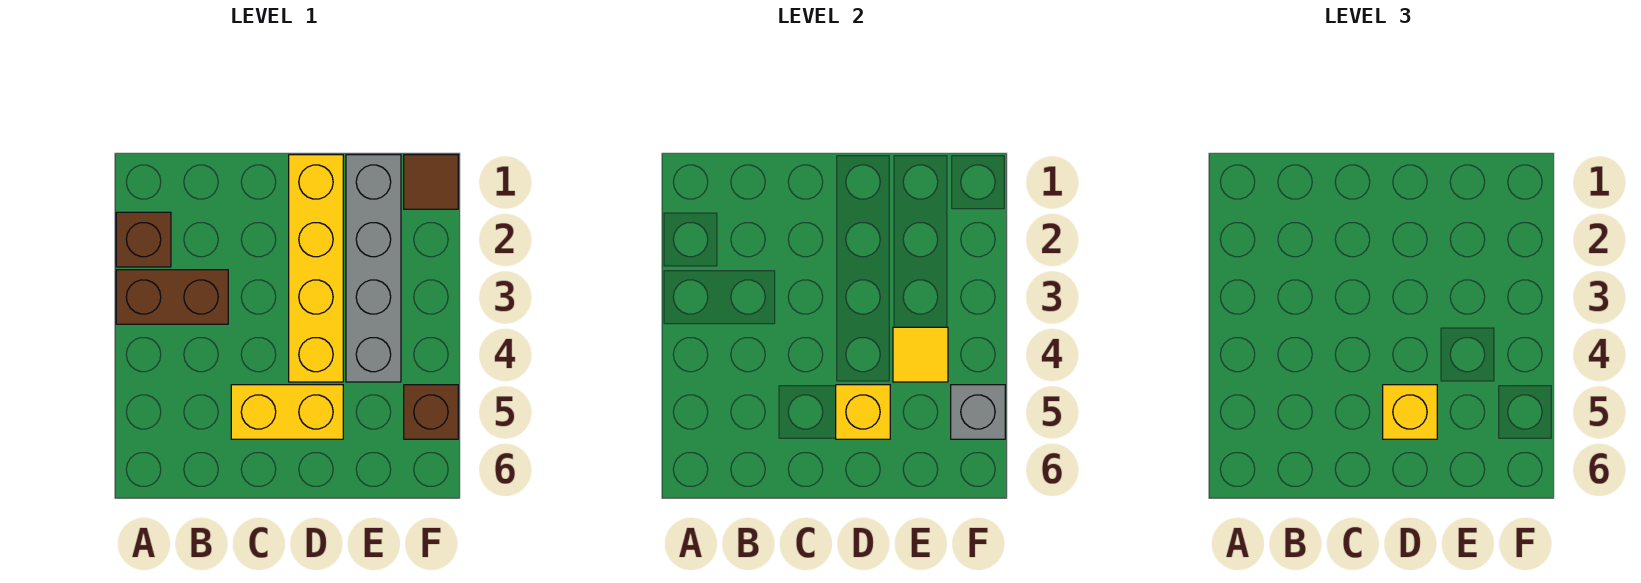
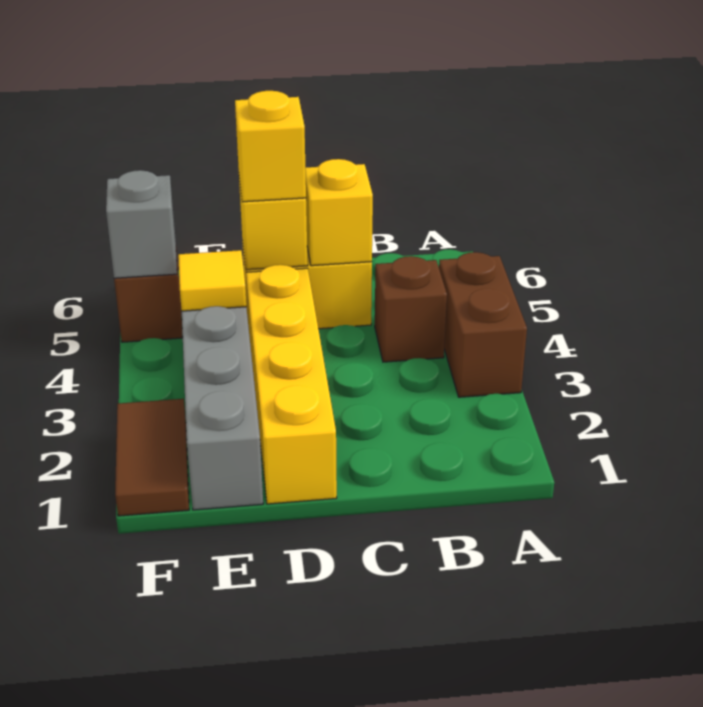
brown 1x1 brick [116,212,171,267] -> brown 1x1 brick moved to [375,256,447,362]
brown 1x2 brick [116,270,228,324] -> brown 1x2 brick turned to [439,252,527,397]
none -> yellow 1x1 brick [305,159,373,266]
brown 1x1 tile [404,155,458,209] -> brown 1x2 tile [115,399,189,516]

